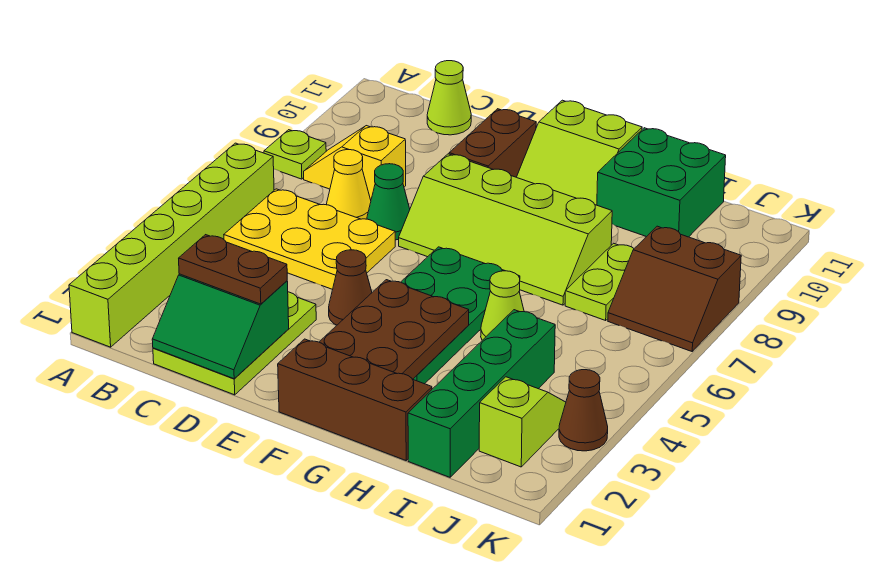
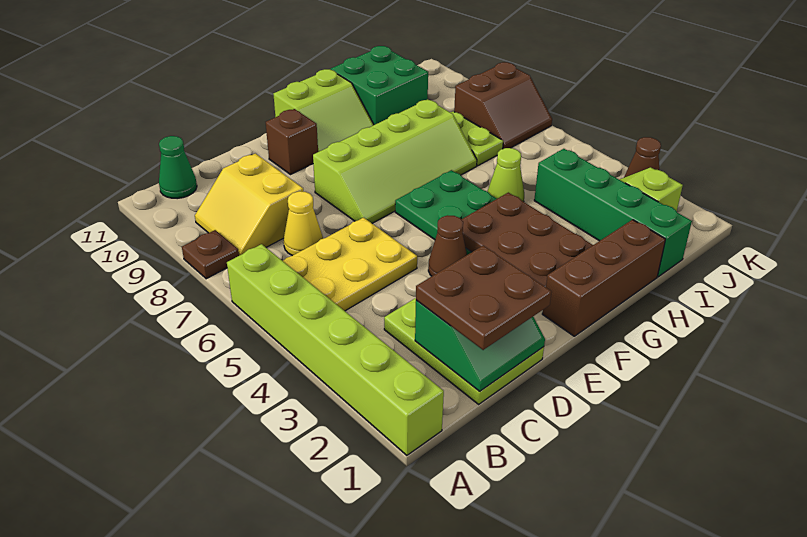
lime 1x1 plate [264,130,326,179] -> brown 1x1 plate [182,230,239,279]
yellow 1x2 slope [304,126,406,200] -> yellow 2x2 slope [195,153,303,256]
brown 1x2 plate [179,235,287,304] -> brown 2x2 plate [416,245,552,350]
lime 1x1 cone [427,61,471,135] -> none
green 1x1 cone [367,164,410,240] -> green 1x1 cone moved to [159,136,197,199]
brown 1x2 brick [449,109,536,177] -> brown 1x1 brick [266,109,318,175]

